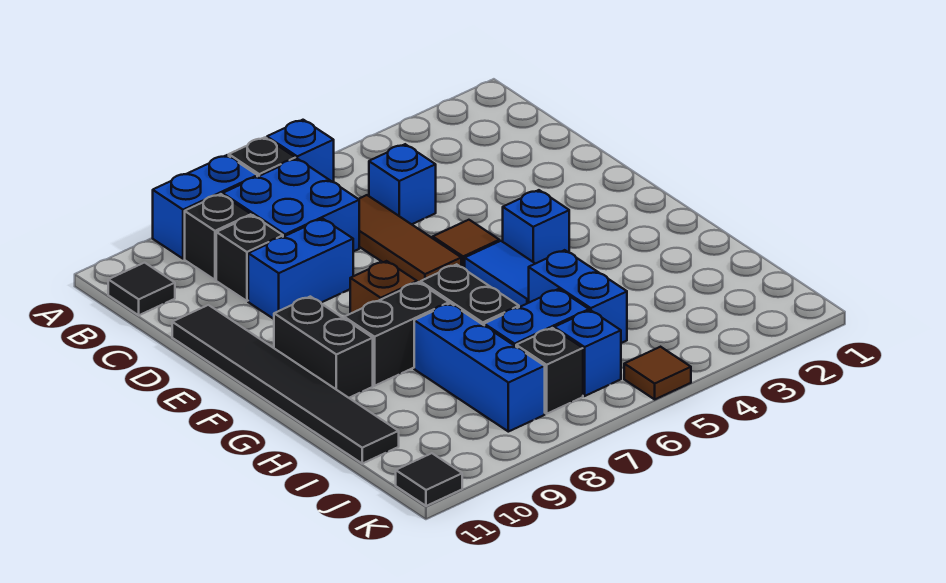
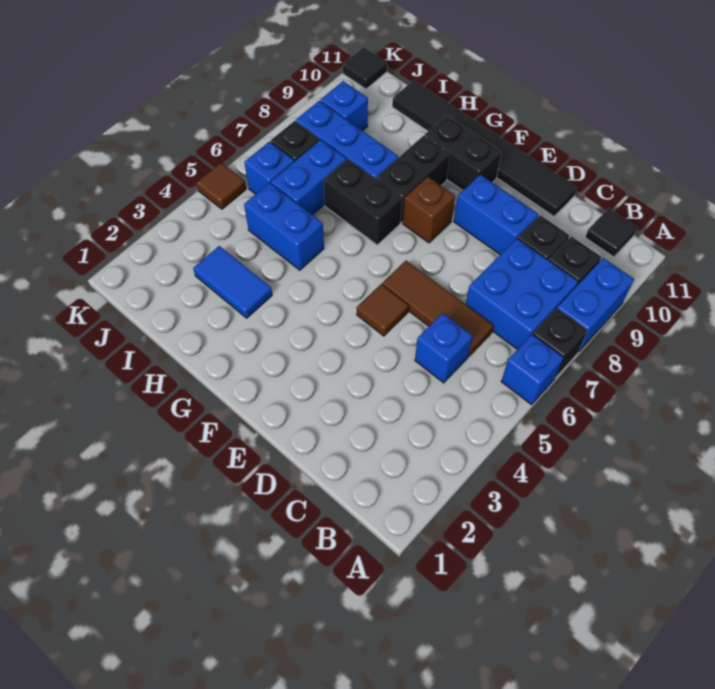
blue 1x2 brick [248,219,353,319] -> blue 1x2 brick turned to [454,174,538,255]
blue 1x1 brick [503,190,569,264] -> blue 1x1 brick moved to [320,81,368,131]
blue 1x2 tile [465,241,535,307] -> blue 1x2 tile moved to [193,246,272,318]

